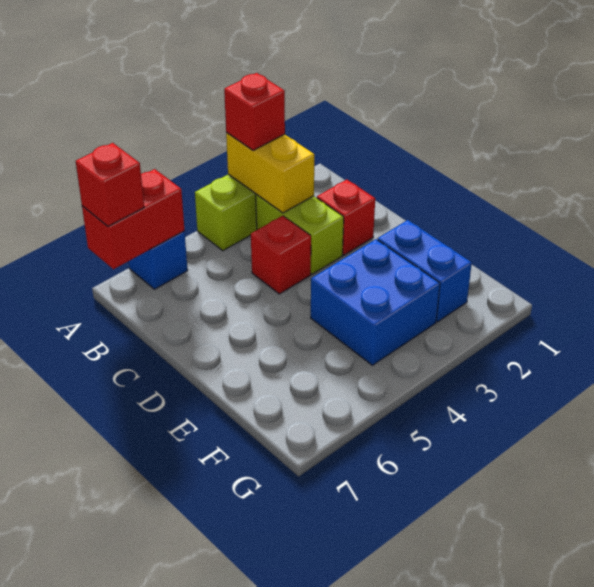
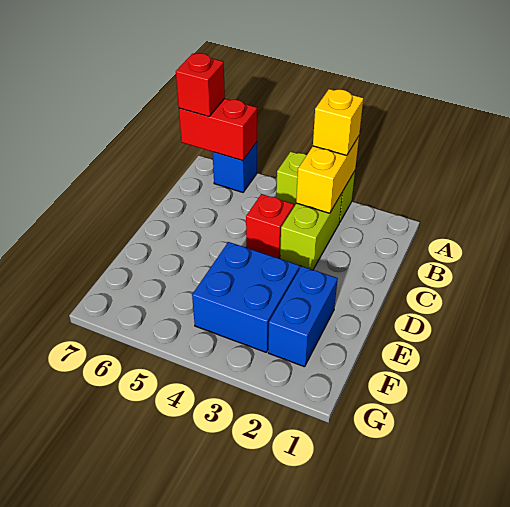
red 1x1 brick [224,73,285,151] -> yellow 1x1 brick [313,89,364,156]
red 1x1 brick [317,180,375,255] -> none

